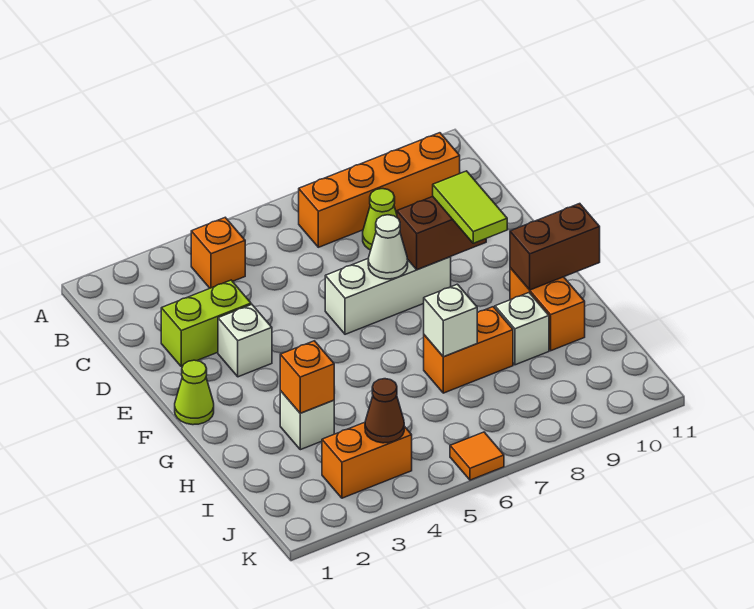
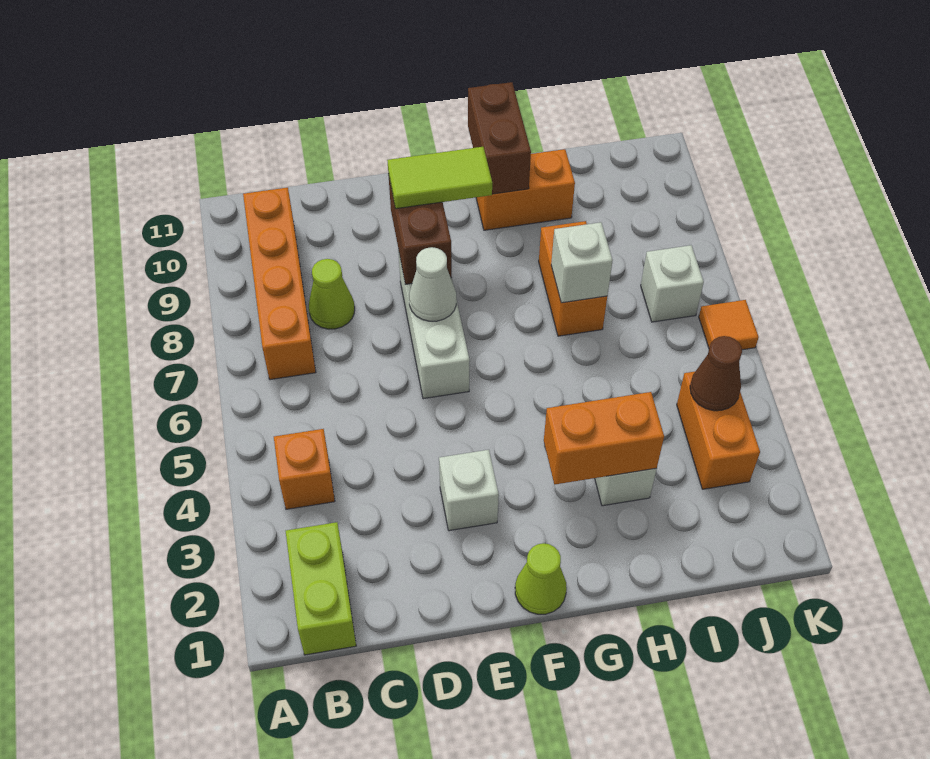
lime 1x2 brick [161,280,251,367] -> lime 1x2 brick moved to [286,522,356,655]
orange 1x1 brick [280,341,334,413] -> orange 1x2 brick [544,392,664,485]
white 1x1 brick [495,293,549,365] -> white 1x1 brick moved to [641,245,704,322]

